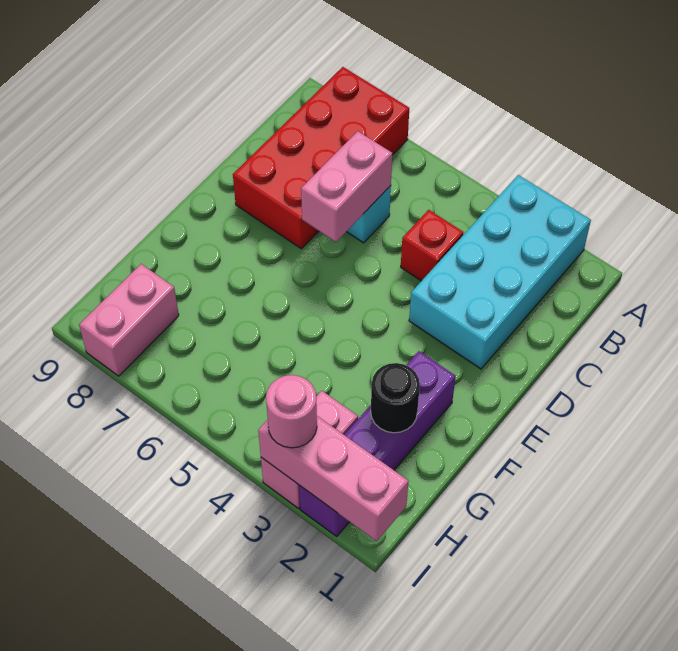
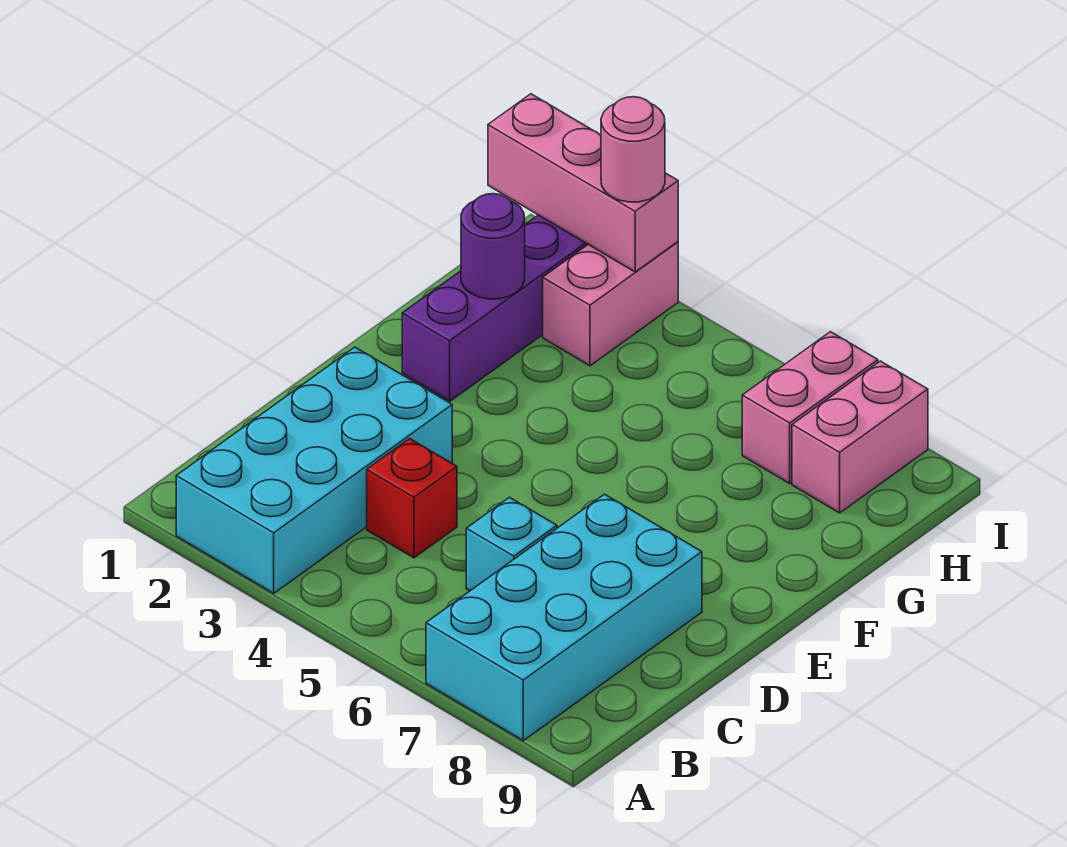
red 2x4 brick [233,67,409,249] -> cyan 2x4 brick [426,494,702,741]
pink 1x2 brick [301,131,392,242] -> pink 1x2 brick moved to [742,332,878,483]
black 1x1 round brick [371,363,420,433] -> purple 1x1 round brick [461,194,525,299]

